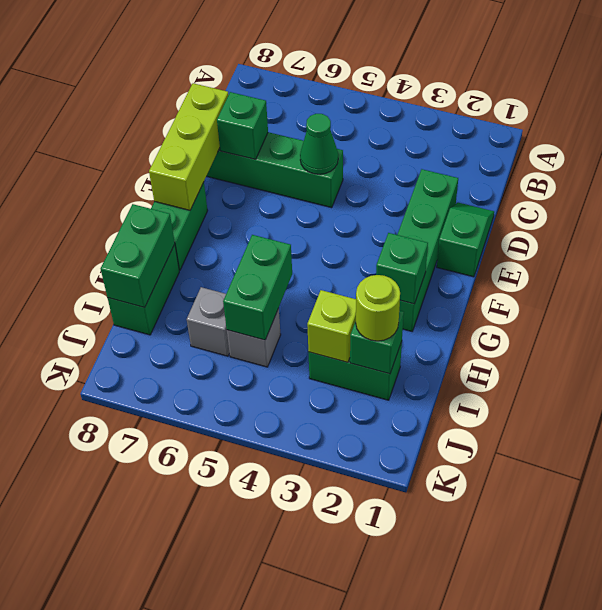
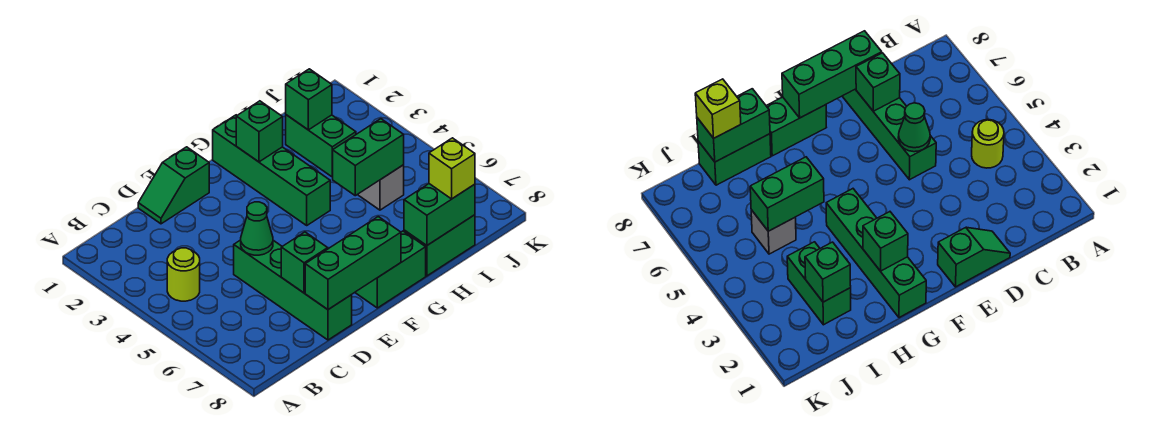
green 1x4 brick [397,169,458,331] -> green 1x4 brick turned to [213,115,330,225]
lime 1x3 brick [149,83,229,210] -> green 1x3 brick [305,217,401,310]
lime 1x1 round brick [356,275,400,341] -> lime 1x1 round brick moved to [167,248,200,301]
lime 1x1 brick [307,290,356,362] -> lime 1x1 brick moved to [429,138,475,199]
grey 1x1 brick [187,287,229,356] -> none

